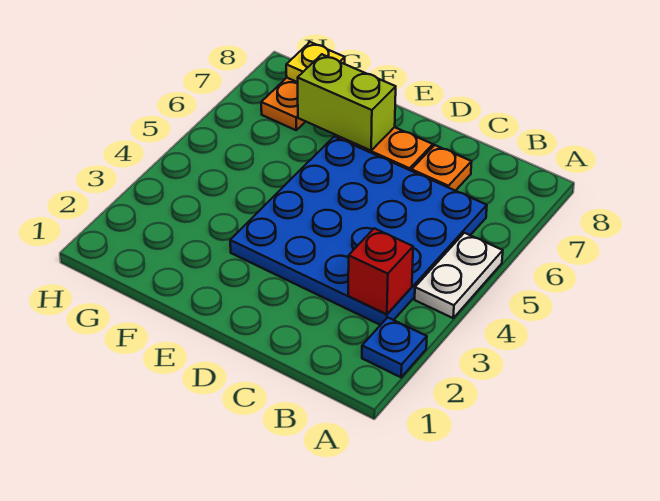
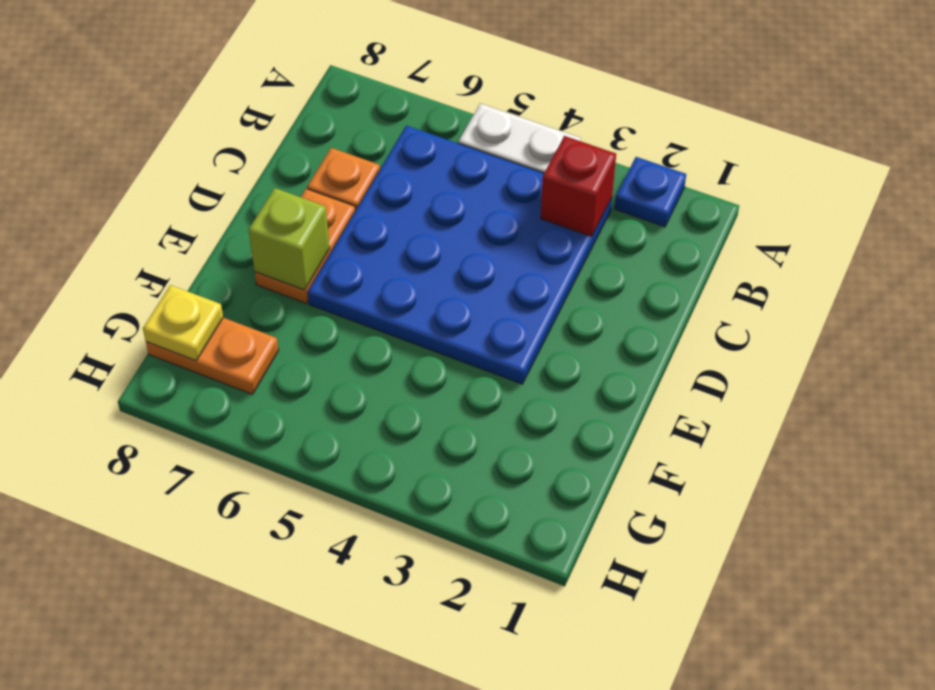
lime 1x2 brick [298,54,396,150] -> lime 1x1 brick [249,188,330,290]

